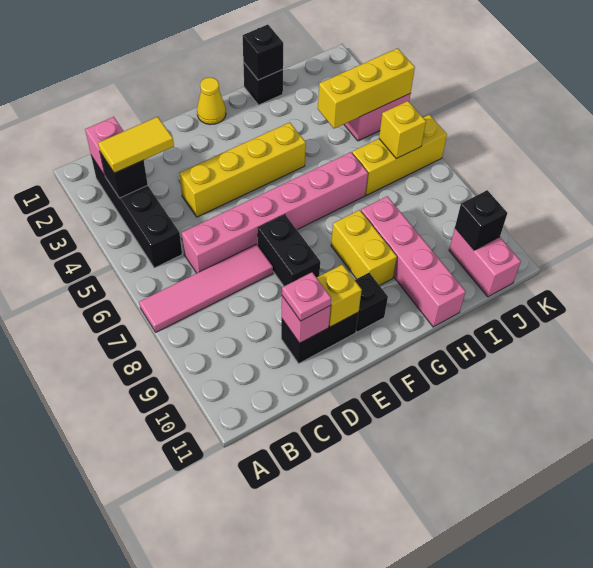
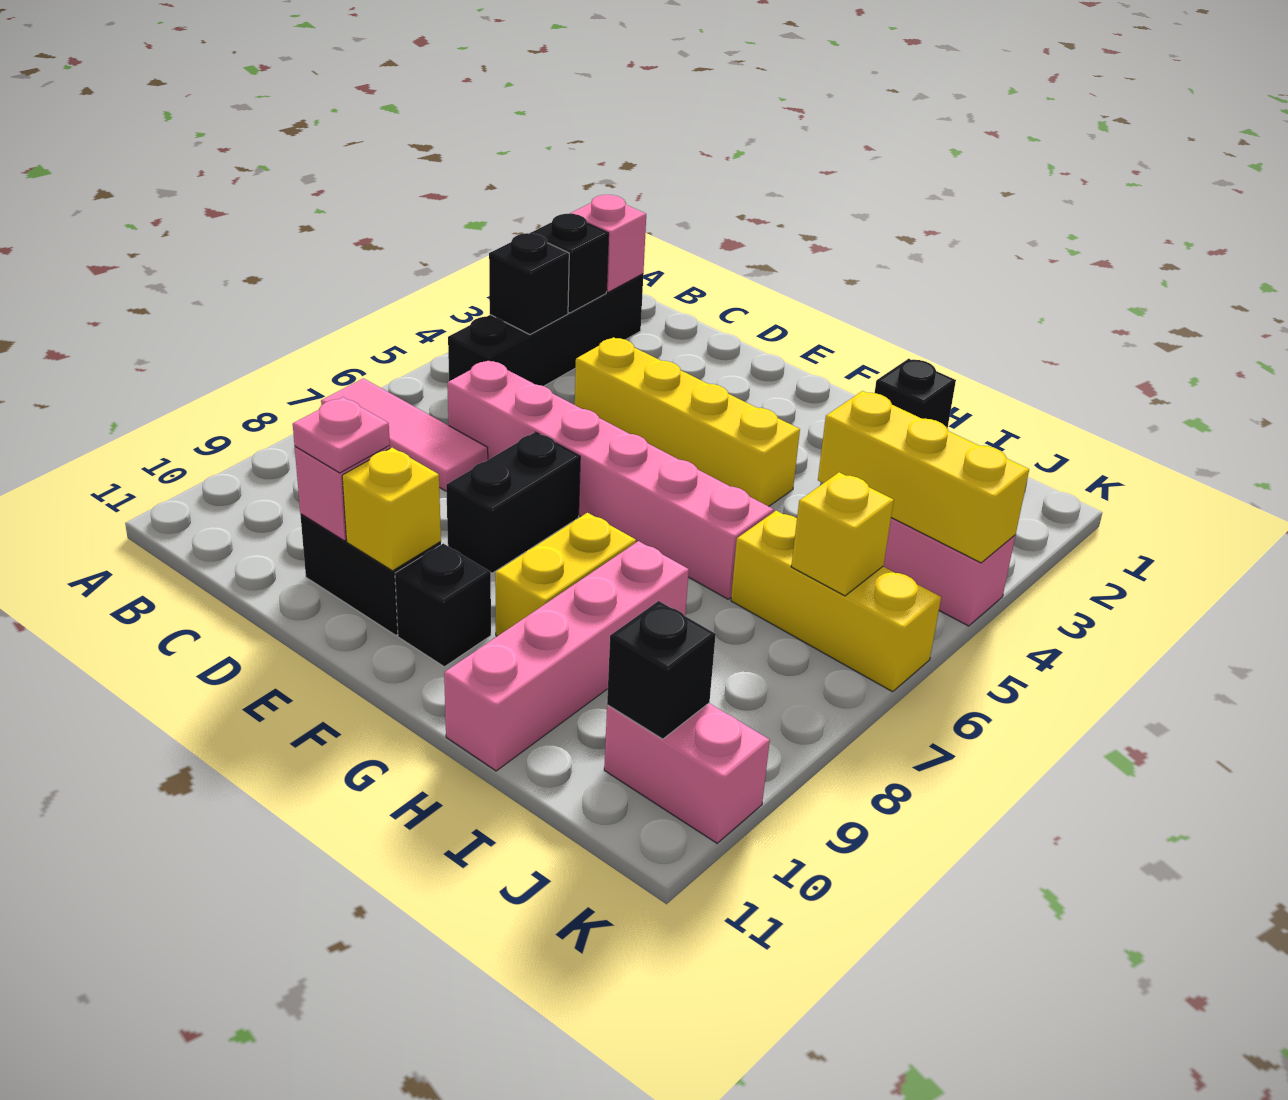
pink 1x4 tile [139,244,273,332] -> pink 1x3 tile [321,378,488,491]
yellow 1x2 tile [98,117,174,173] -> none
yellow 1x1 cone [197,77,226,125] -> none
black 1x1 brick [243,25,283,80] -> black 1x1 brick moved to [489,233,569,335]
pink 1x2 brick [449,229,521,297] -> pink 1x2 brick turned to [604,703,770,843]

